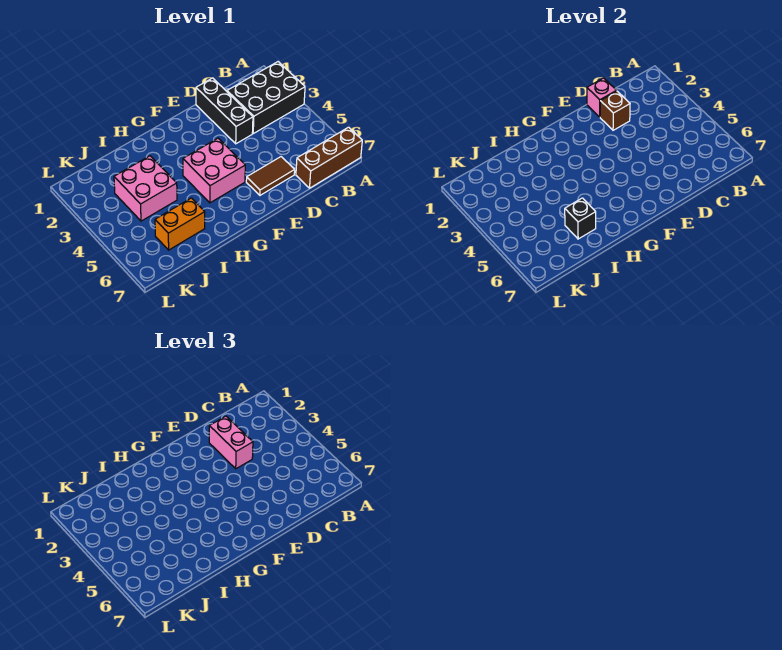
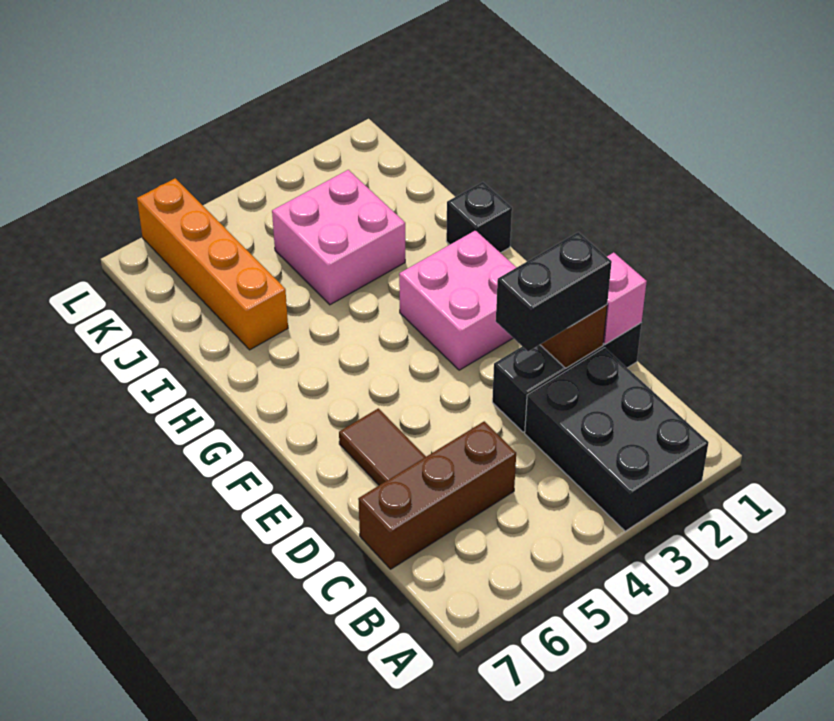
brown 1x3 brick [296,127,362,188] -> brown 1x3 brick turned to [358,421,516,569]
pink 1x2 brick [209,416,253,469] -> black 1x2 brick [496,232,612,352]
pink 2x2 brick [183,138,245,203] -> pink 2x2 brick moved to [399,230,517,370]
orange 1x2 brick [155,198,205,250] -> orange 1x4 brick [137,178,288,350]
black 1x1 brick [565,198,596,239] -> black 1x1 brick moved to [446,182,512,253]

